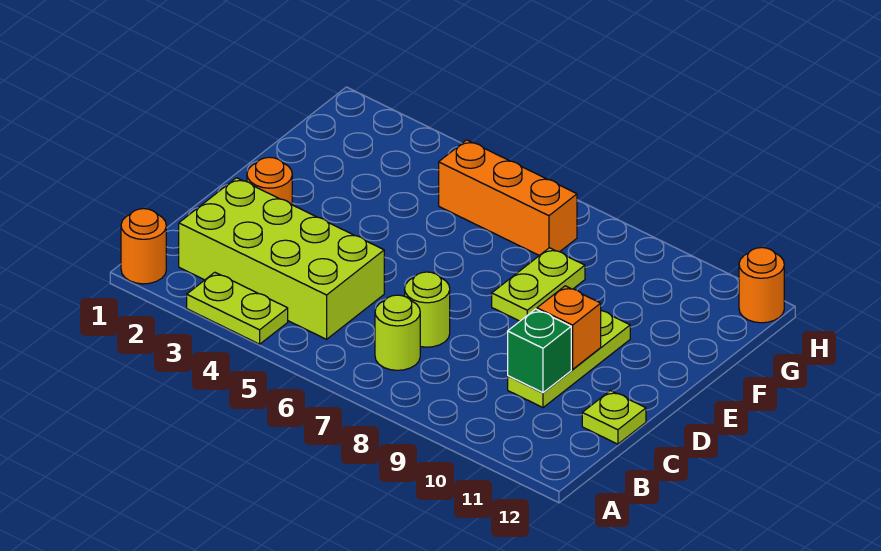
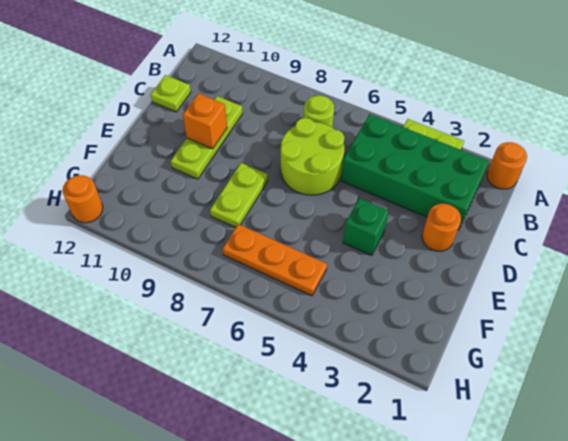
lime 2x4 brick [179,178,384,339] -> green 2x4 brick [341,114,489,230]
lime 1x1 round brick [405,272,450,347] -> lime 2x2 round brick [281,118,344,195]
green 1x1 brick [508,309,571,393] -> green 1x1 brick moved to [343,198,389,256]
orange 1x3 brick [439,140,577,255] -> orange 1x3 plate [223,224,327,296]

